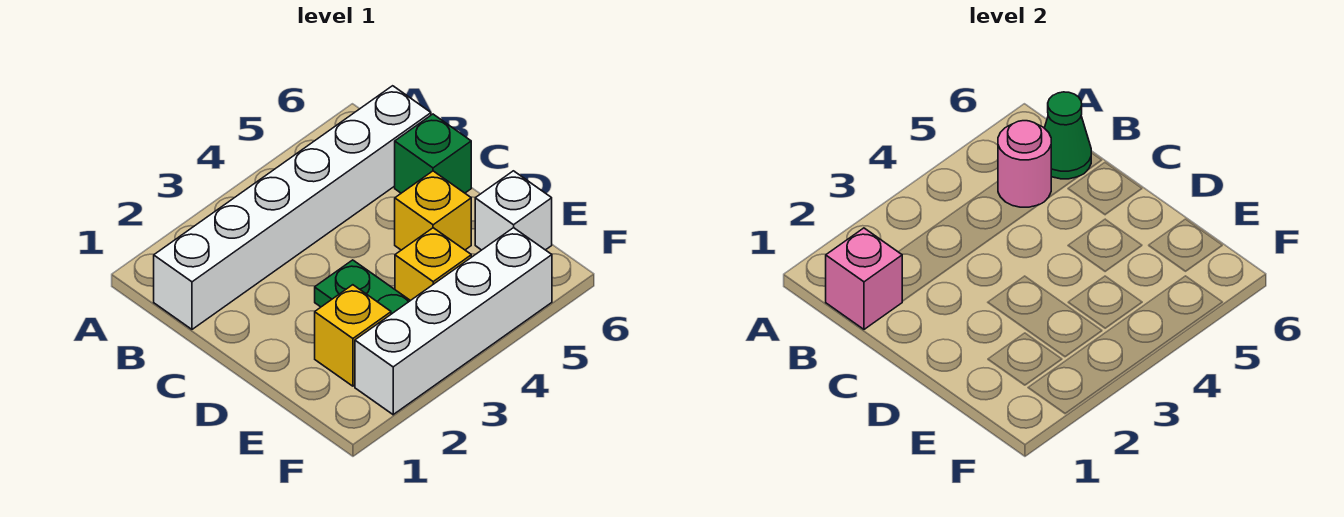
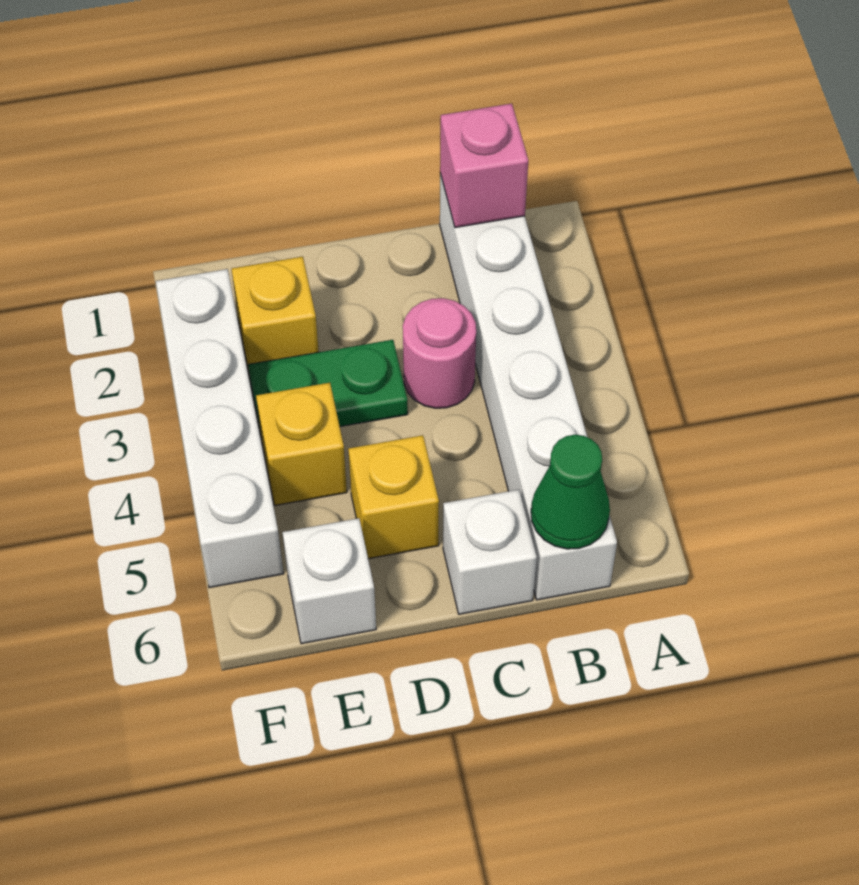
pink 1x1 round brick [998,121,1051,207] -> pink 1x1 round brick moved to [403,298,476,408]
green 1x1 brick [395,114,471,193] -> white 1x1 brick [443,490,537,614]

